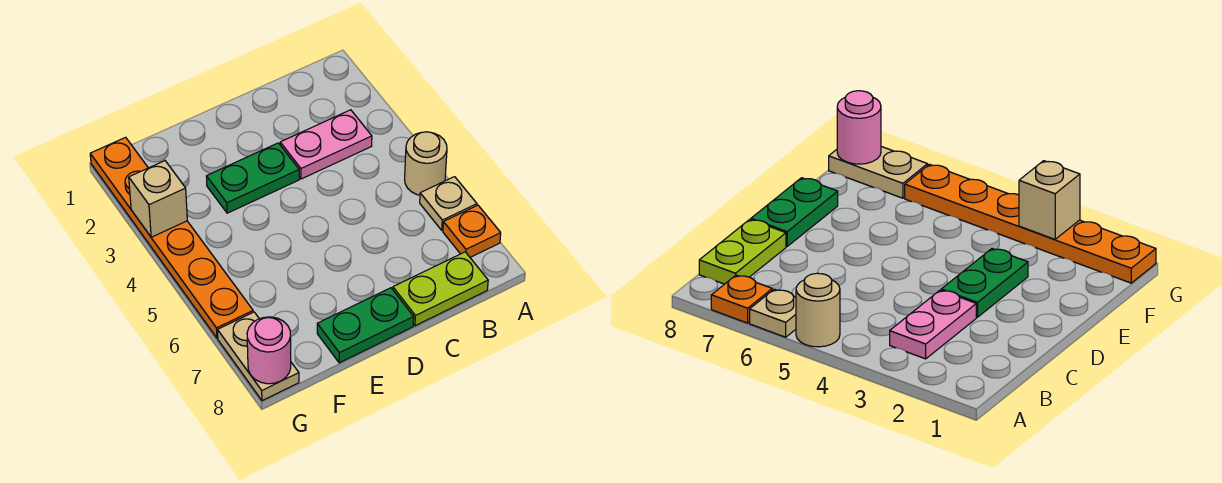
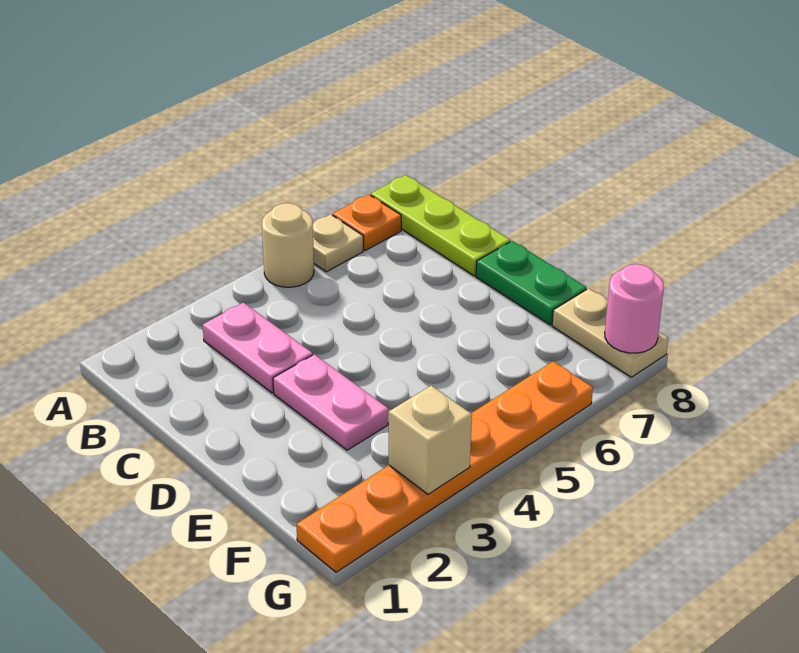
lime 1x2 plate [393,252,488,326] -> lime 1x3 plate [371,175,510,276]
green 1x2 plate [206,143,299,213] -> pink 1x2 plate [273,354,388,450]
tan 1x2 plate [218,312,299,401] -> tan 1x2 plate turned to [552,288,668,377]

